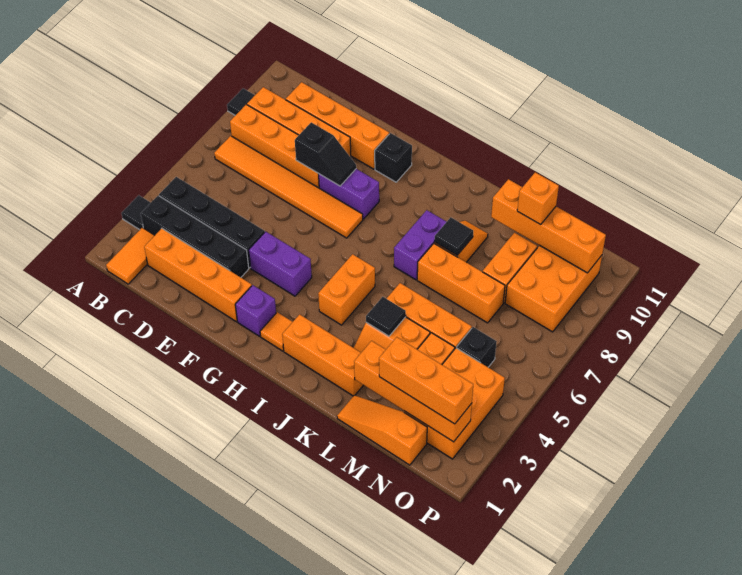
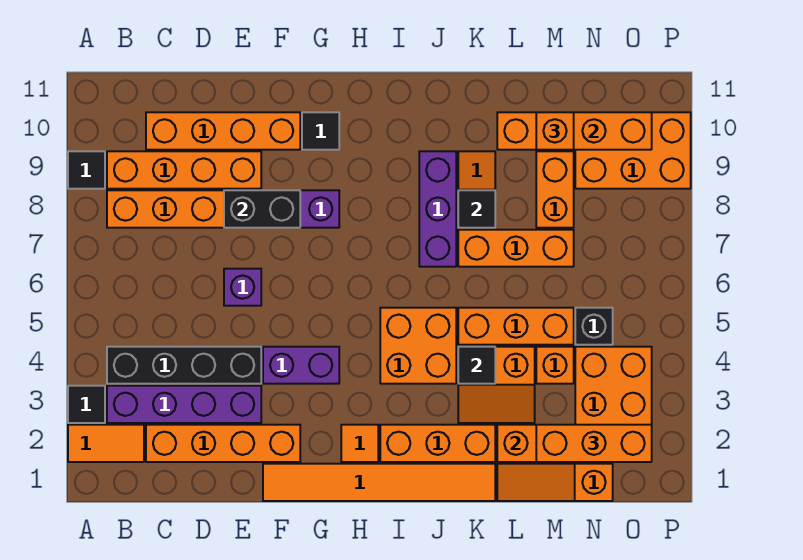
orange 1x2 tile [106,228,155,284] -> orange 1x2 tile turned to [68,425,144,462]
black 1x4 brick [141,196,249,277] -> purple 1x4 brick [107,386,261,423]
orange 1x6 tile [214,136,363,238] -> orange 1x6 tile moved to [263,464,495,501]
black 1x2 slope [295,122,356,186] -> black 1x2 brick [224,190,300,228]
purple 1x1 brick [235,285,276,336] -> purple 1x1 brick moved to [224,269,261,306]
black 1x1 brick [375,133,412,182] -> black 1x1 tile [302,112,339,150]
orange 1x2 brick [318,254,375,325] -> orange 2x2 brick [380,308,456,384]
purple 1x2 brick [394,210,446,280] -> purple 1x3 brick [419,151,456,267]
orange 2x3 brick [505,245,602,332] -> orange 2x3 brick turned to [575,112,691,189]

